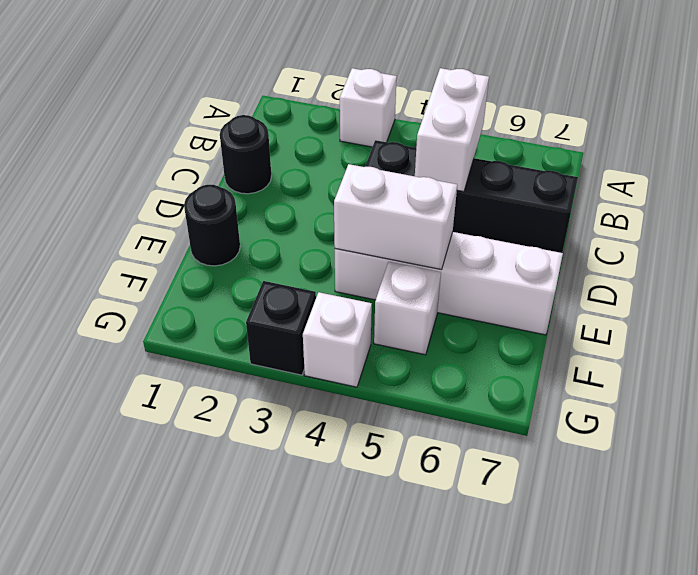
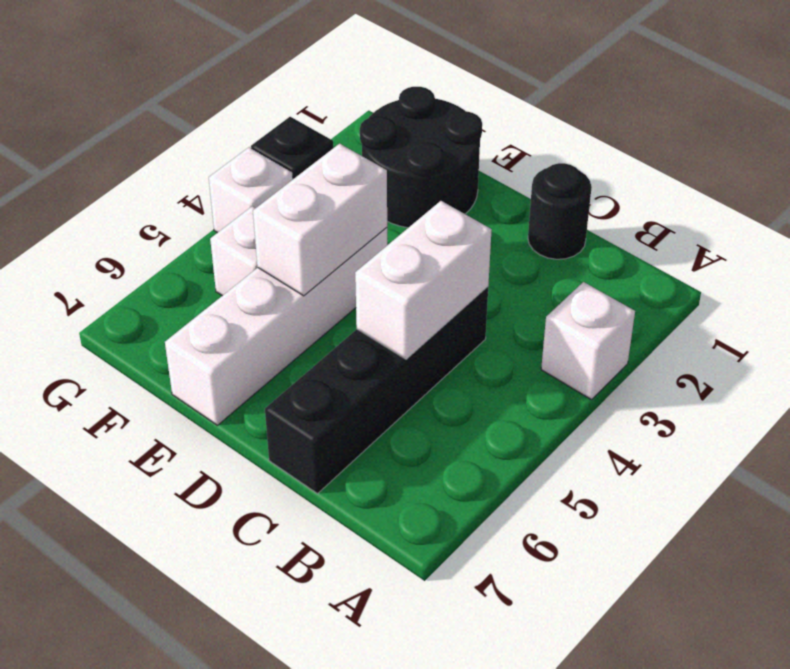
white 1x2 brick [415,68,489,192] -> white 1x2 brick turned to [355,201,492,359]
black 1x1 round brick [184,185,240,266] -> black 2x2 round brick [360,87,482,228]

